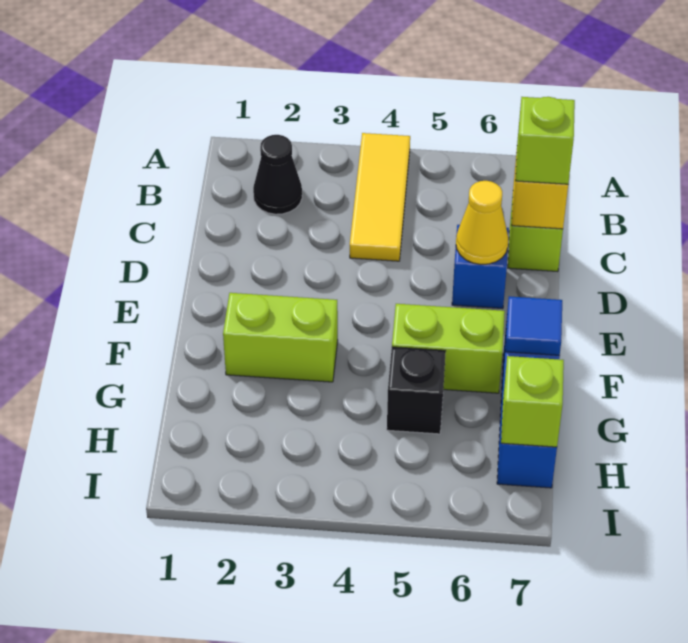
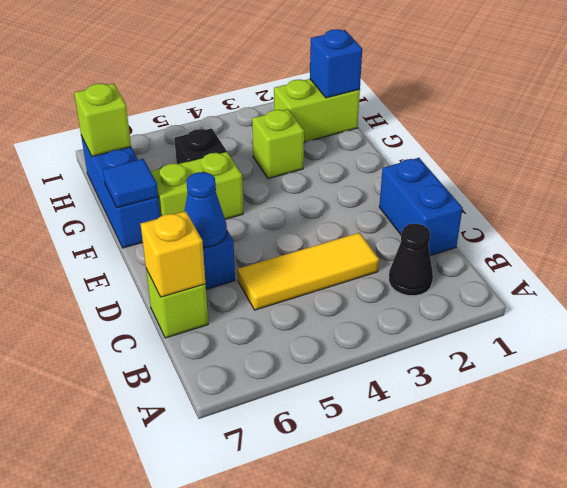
yellow 1x3 tile [350,133,410,261] -> yellow 1x3 tile turned to [238,233,379,310]
none -> blue 1x2 brick [379,158,462,256]
lime 1x1 brick [516,97,575,184] -> lime 1x1 brick moved to [252,109,304,179]
yellow 1x1 cone [456,181,508,264] -> blue 1x1 cone [184,172,227,247]
lime 1x2 brick [223,293,338,382] -> lime 1x2 brick moved to [274,79,360,142]
none -> blue 1x1 brick [310,29,362,98]

